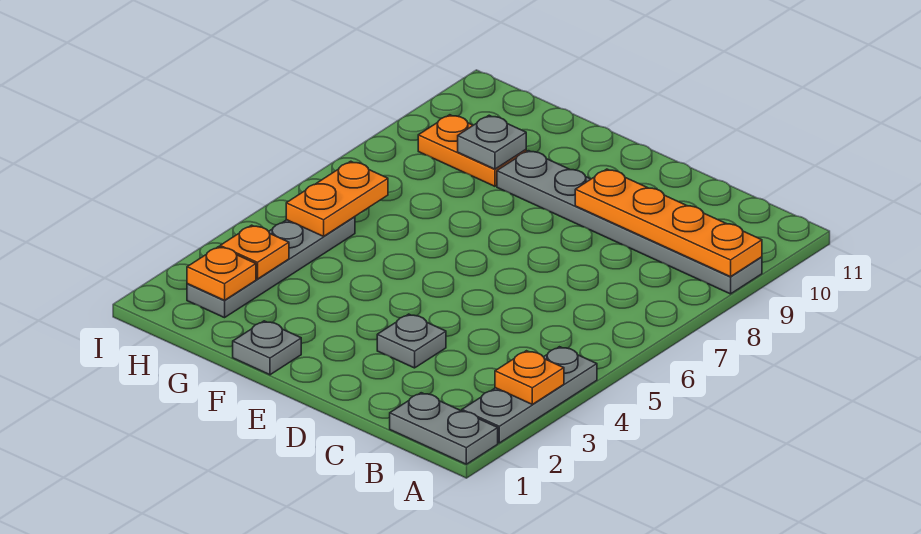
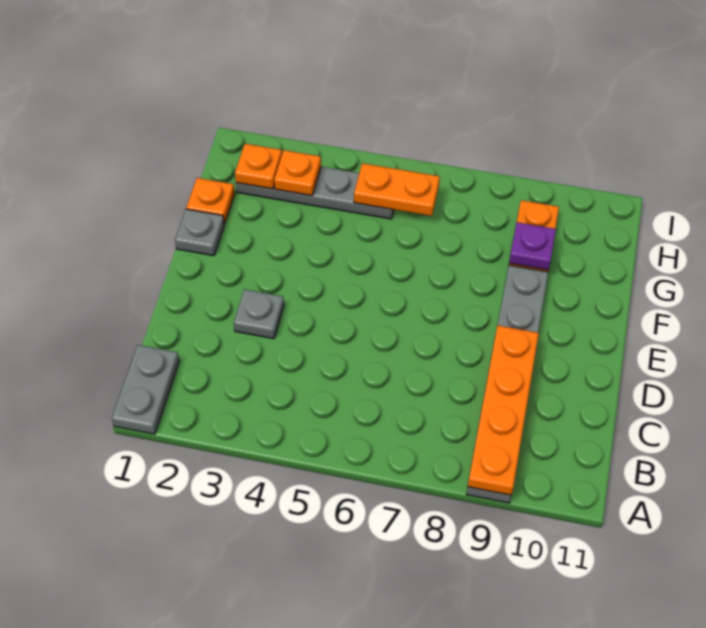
grey 1x3 plate [462,347,597,443] -> none
orange 1x1 plate [495,351,564,404] -> orange 1x1 plate moved to [186,178,235,223]
grey 1x1 plate [458,115,526,169] -> purple 1x1 plate [509,222,556,270]

